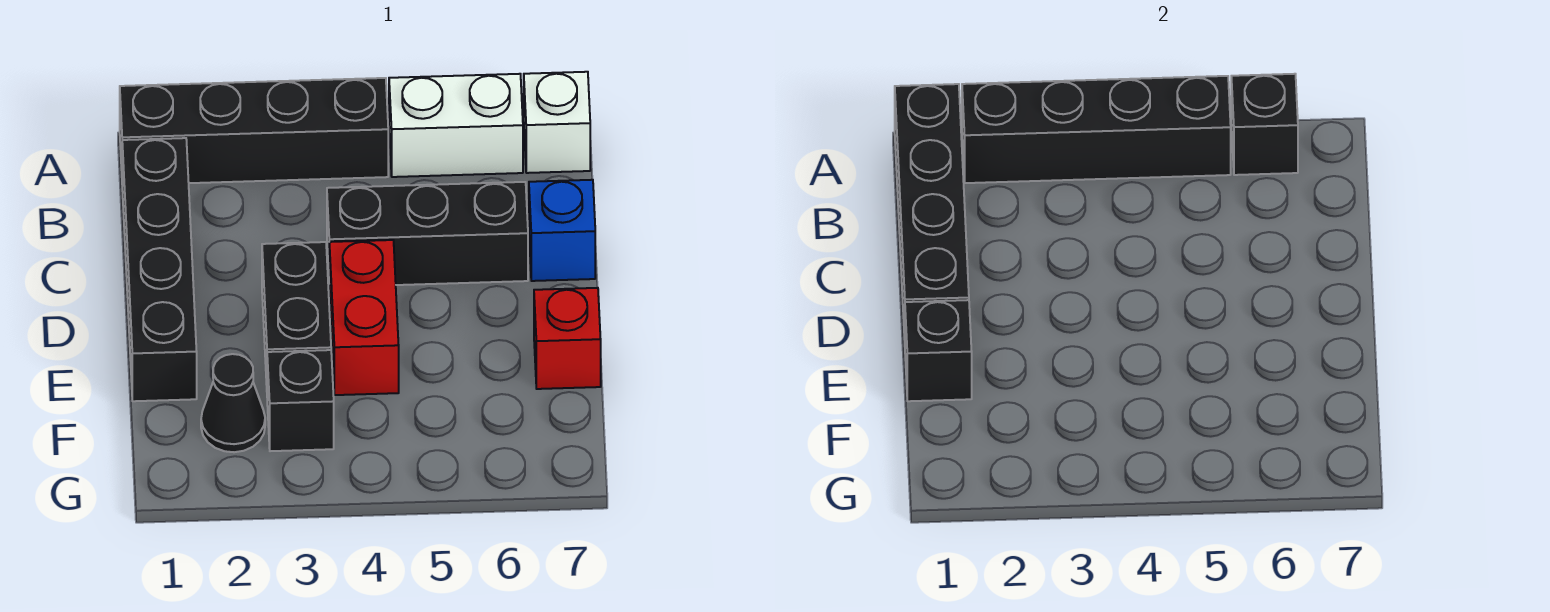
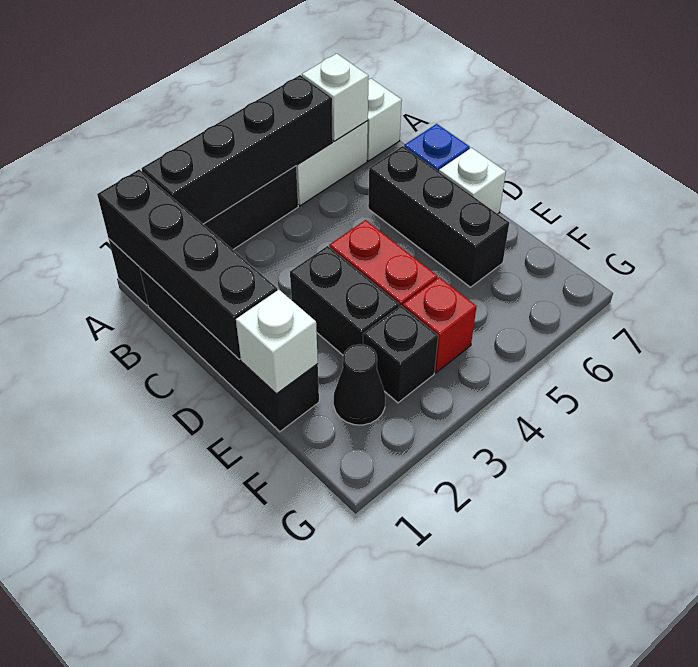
black 1x1 brick [1231,74,1298,175] -> white 1x1 brick [302,54,369,141]
black 1x3 brick [327,182,528,285] -> black 1x3 brick turned to [368,146,509,287]
none -> white 1x1 brick [439,148,506,214]
black 1x1 brick [905,300,972,401] -> white 1x1 brick [236,290,318,394]
red 1x1 brick [534,288,601,389] -> red 1x1 brick moved to [403,277,477,373]

